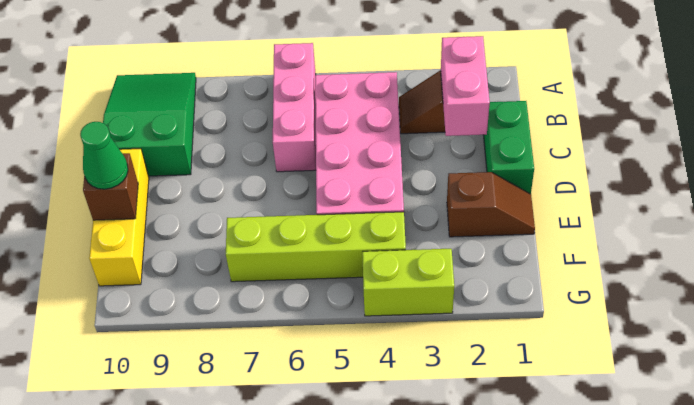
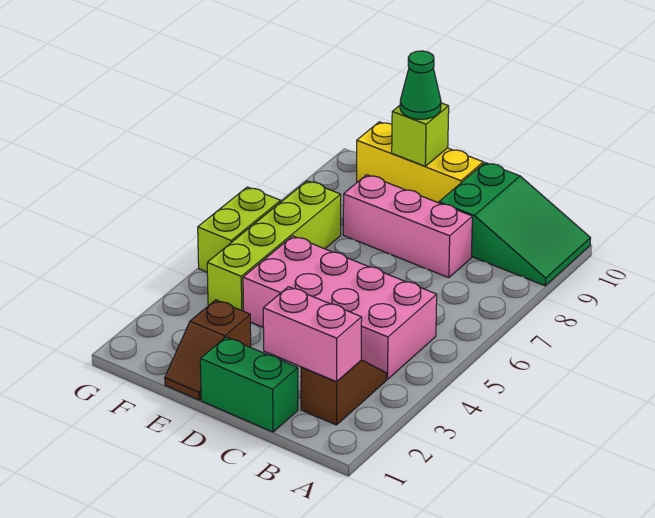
pink 1x3 brick [273,43,316,172] -> pink 1x3 brick moved to [343,175,472,278]
brown 1x1 brick [83,153,138,220] -> lime 1x1 brick [392,103,449,166]
lime 1x2 brick [362,249,454,316] -> lime 1x2 brick moved to [198,187,281,272]

